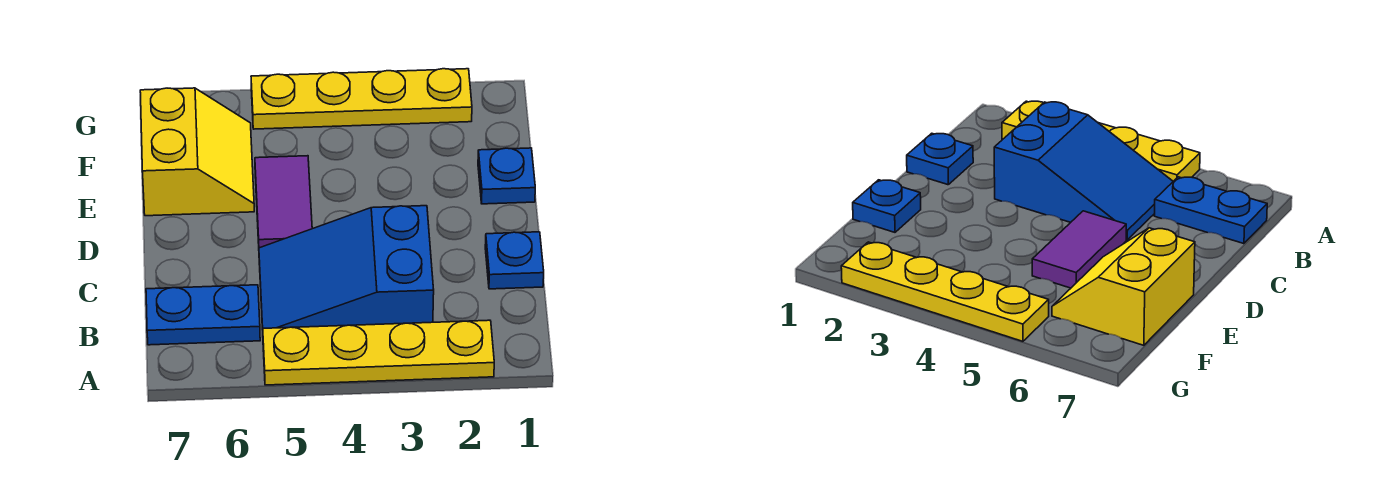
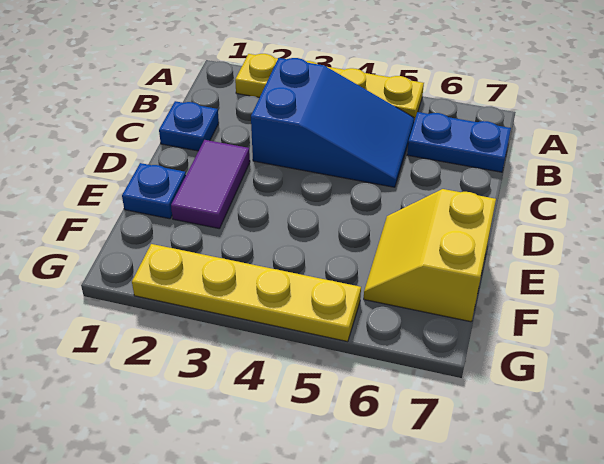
purple 1x2 tile [255,156,312,248] -> purple 1x2 tile moved to [171,140,250,229]

